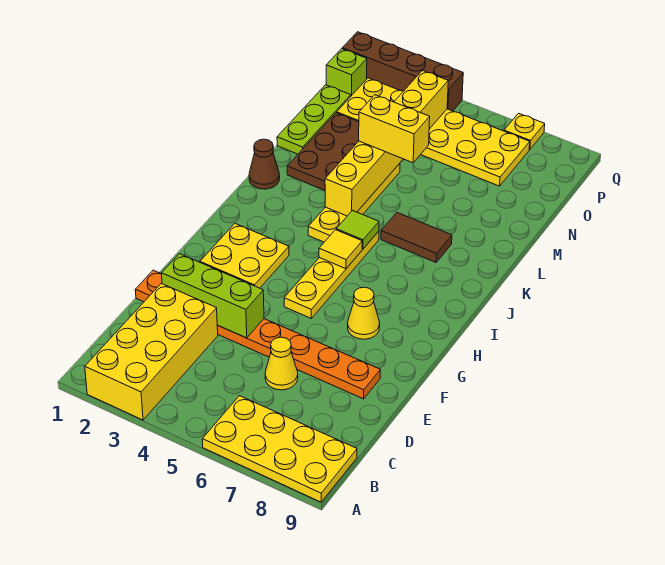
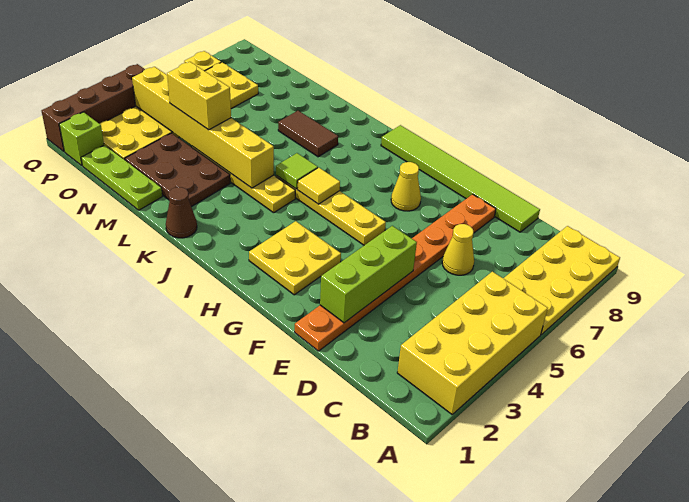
yellow 2x4 brick [85,284,218,420] -> yellow 2x4 brick turned to [397,272,548,414]
none -> lime 1x6 tile [381,125,540,232]
brown 1x2 tile [381,213,452,262] -> brown 1x2 tile turned to [278,111,338,157]
yellow 1x2 brick [359,95,430,163] -> yellow 1x2 brick turned to [167,62,231,130]

